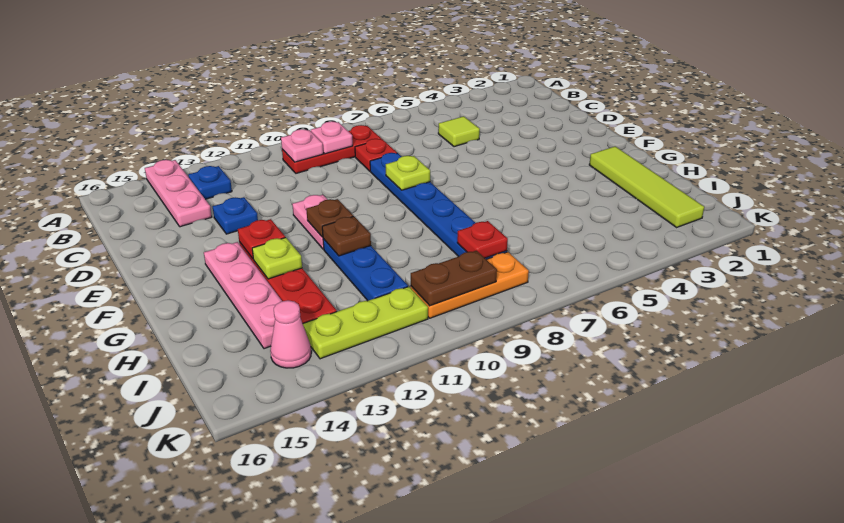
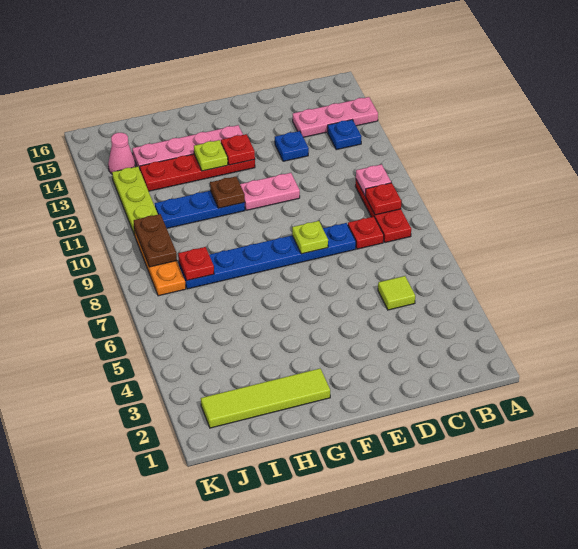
pink 1x1 plate [311,121,353,154] -> red 1x1 plate [366,183,401,215]
brown 1x1 plate [306,199,353,237] -> none

